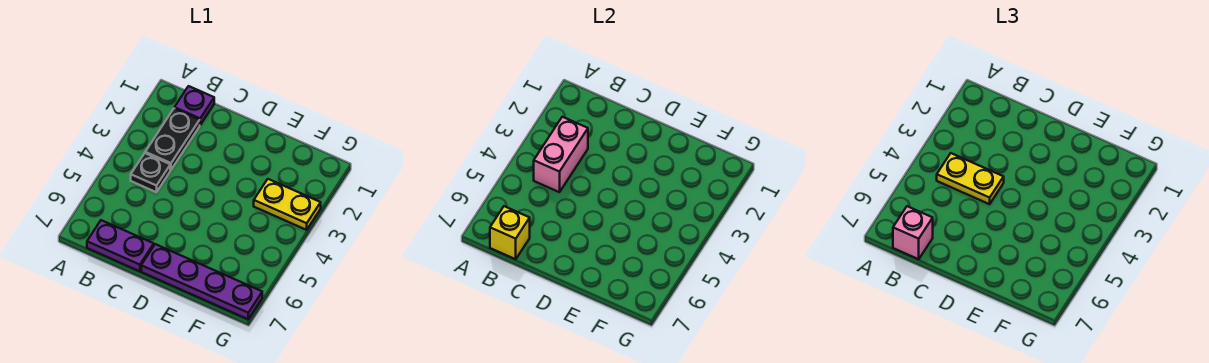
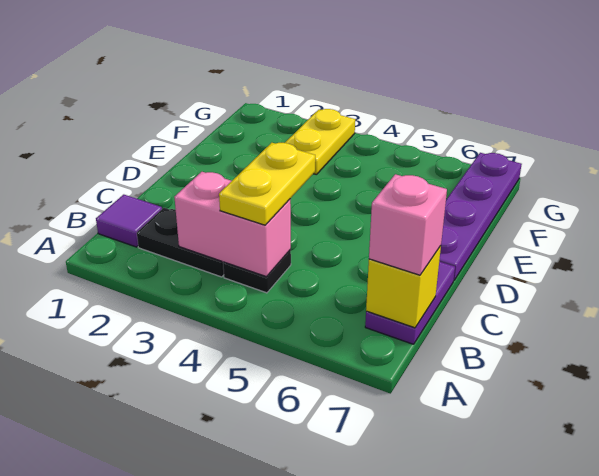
purple 1x1 plate [175,86,214,125] -> purple 1x1 tile [96,195,162,247]

